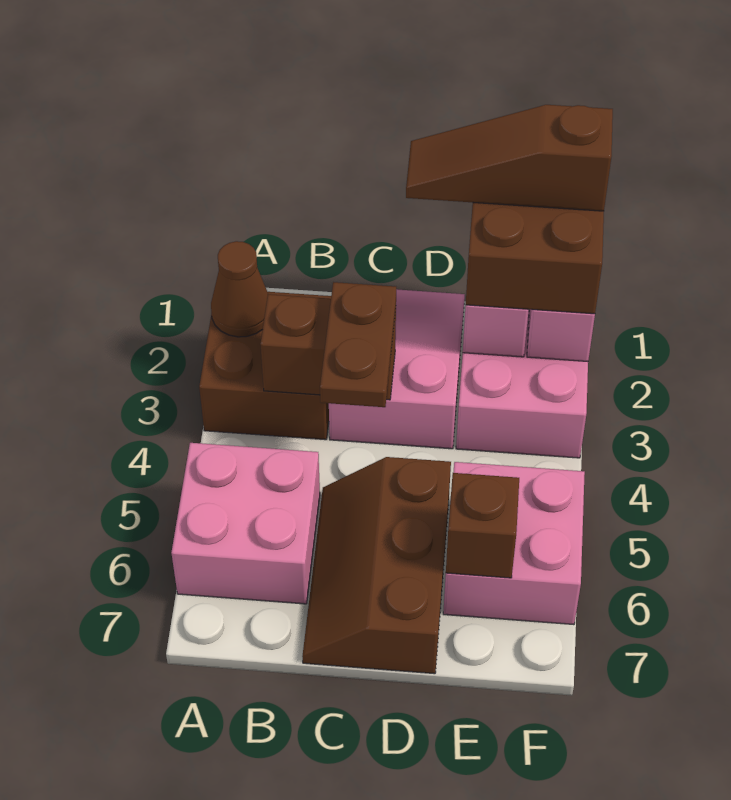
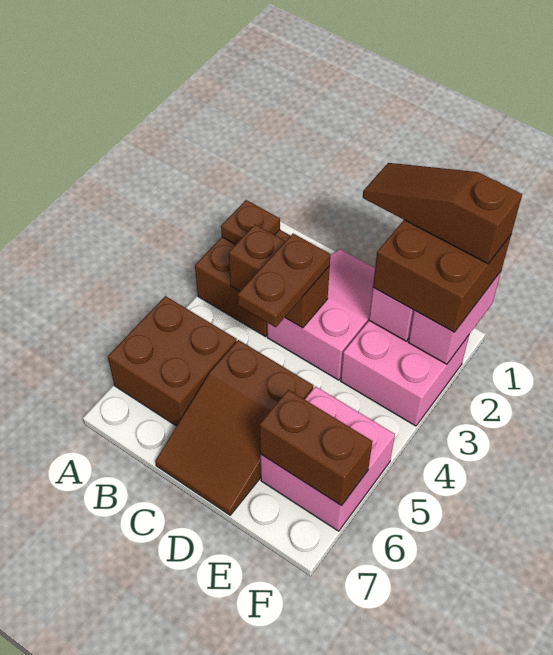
brown 1x1 cone [211,241,268,337] -> brown 1x1 plate [221,200,280,245]
pink 2x2 brick [171,443,320,604] -> brown 2x2 brick [108,296,237,426]
brown 2x3 slope [302,457,451,674] -> brown 2x3 slope turned to [155,340,314,515]
brown 1x1 brick [446,473,519,578] -> brown 1x2 brick [260,390,372,506]

